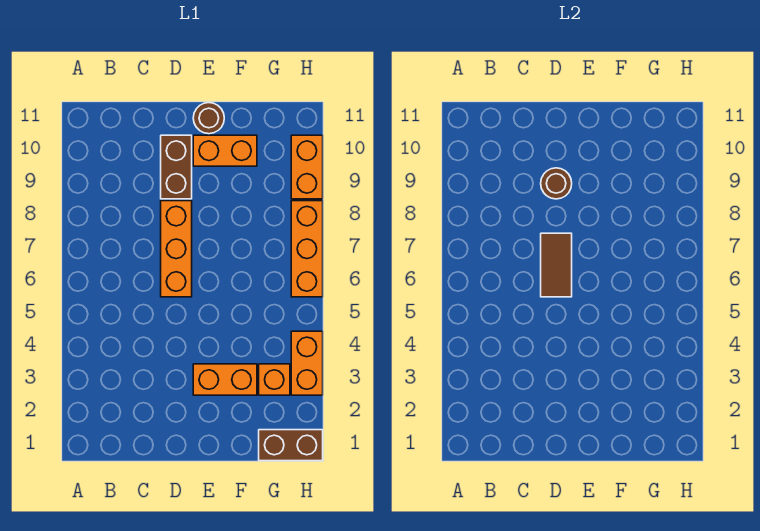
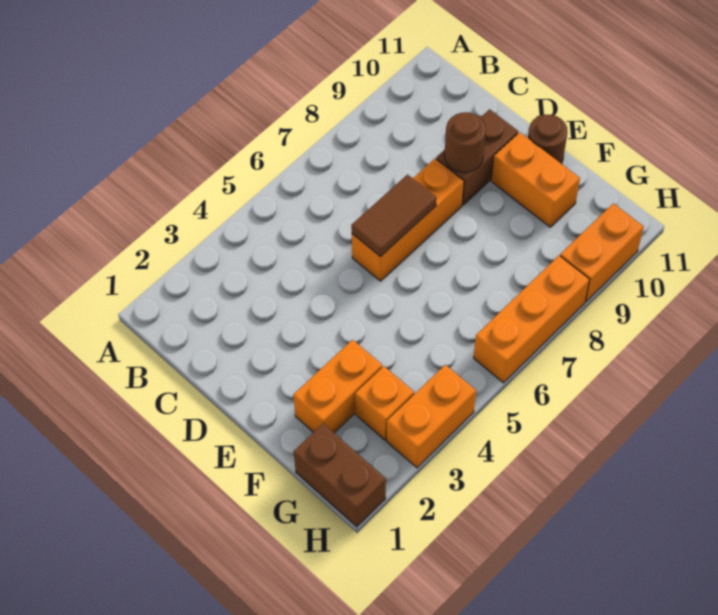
orange 1x2 brick [193,364,257,395] -> orange 1x2 brick turned to [293,340,382,433]

